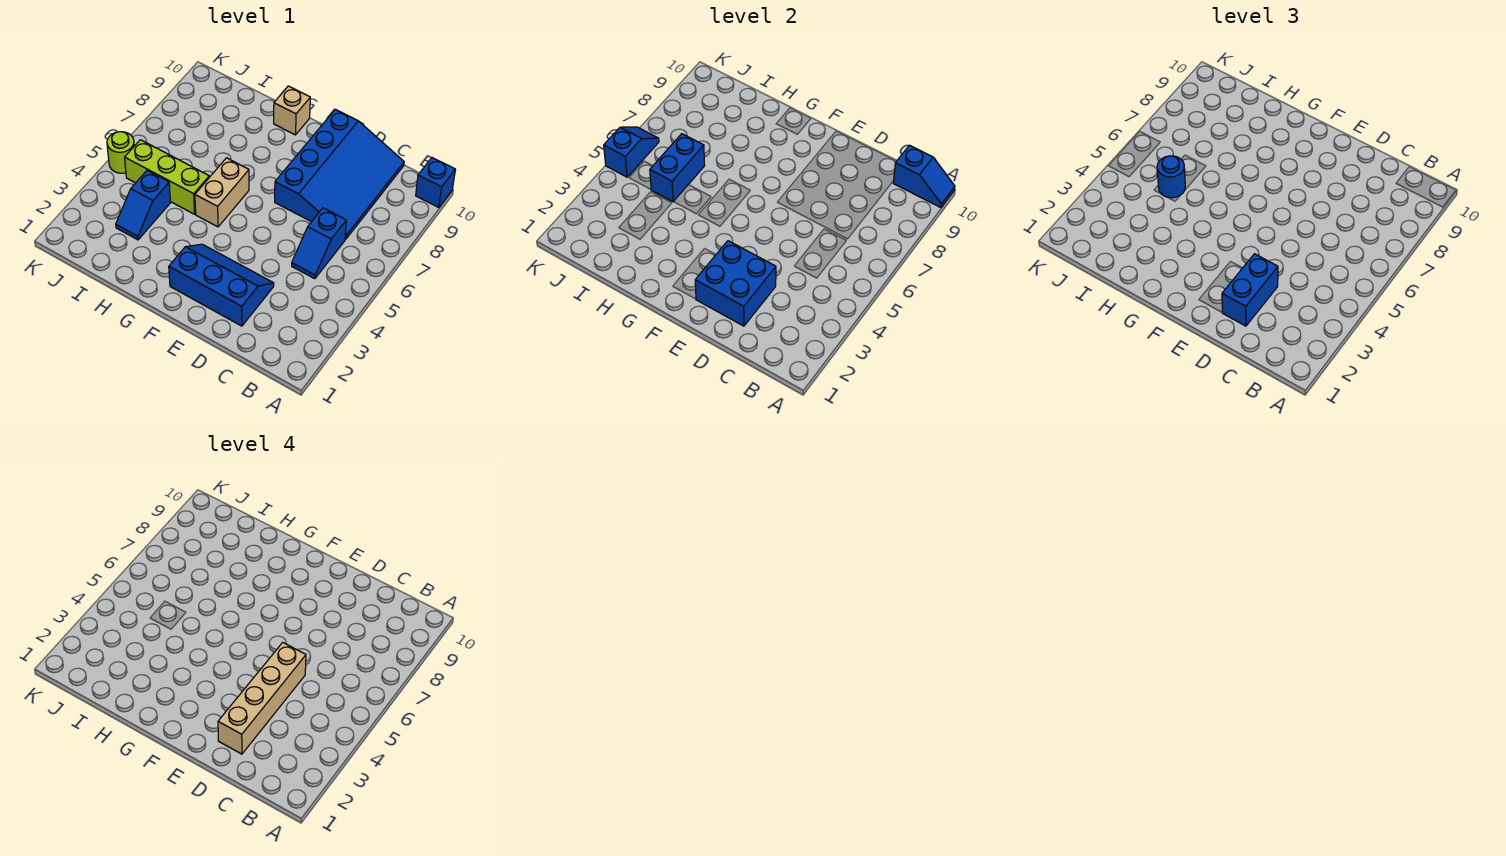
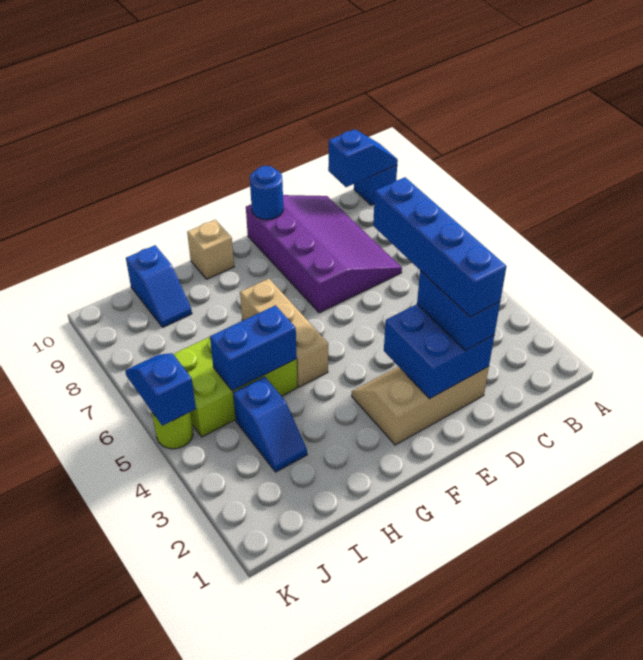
blue 1x2 slope [292,208,346,279] -> blue 1x2 slope moved to [126,245,192,327]
blue 3x4 slope [275,109,404,239] -> purple 3x4 slope [246,195,402,313]
blue 2x3 slope [169,244,274,326] -> tan 2x3 slope [352,367,489,445]
tan 1x4 brick [218,643,306,754] -> blue 1x4 brick [373,177,507,317]
tan 1x2 brick [195,158,249,227] -> tan 1x3 brick [240,279,328,387]
lime 1x3 brick [125,140,209,214] -> lime 2x3 brick [173,337,297,437]
blue 1x2 brick [650,134,705,202] -> blue 1x2 brick turned to [210,305,297,391]
blue 1x1 round brick [1157,156,1185,198] -> blue 1x1 round brick moved to [250,166,283,220]

